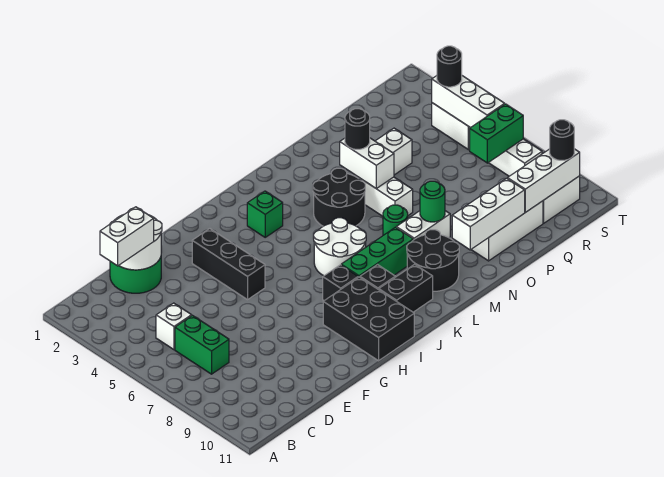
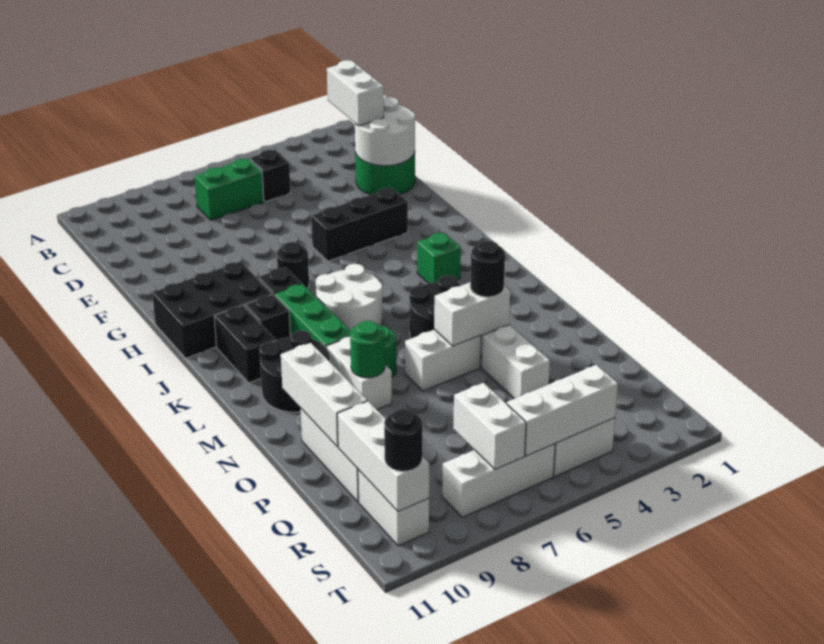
white 1x1 brick [156,303,192,350] -> black 1x1 brick [249,150,291,202]
green 1x2 brick [470,104,523,163] -> white 1x2 brick [453,383,526,469]
black 1x1 round brick [437,46,462,87] -> black 1x1 round brick moved to [277,242,309,288]

